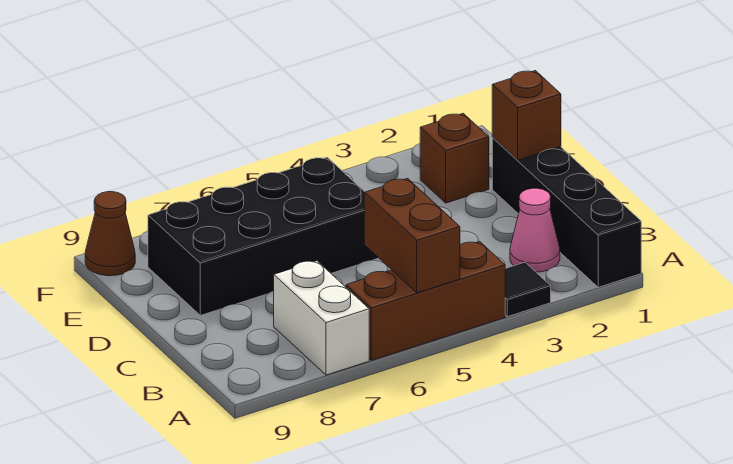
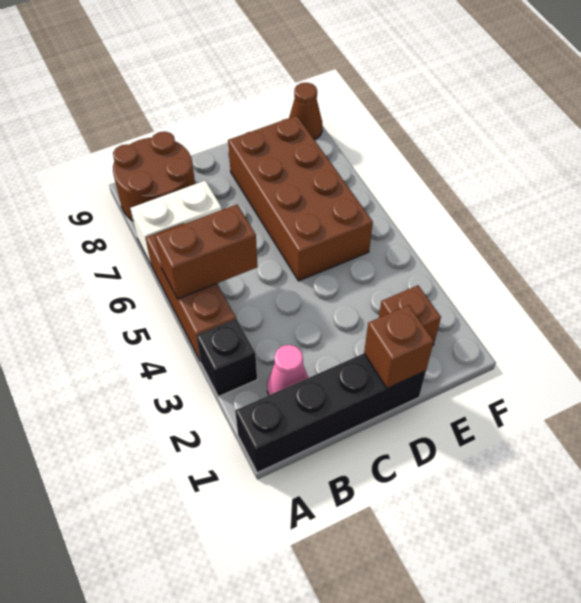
black 1x1 tile [505,262,551,317] -> black 1x1 brick [197,319,257,397]
none -> brown 2x2 round brick [113,131,195,221]
black 2x4 brick [148,157,378,315] -> brown 2x4 brick [228,116,373,281]

